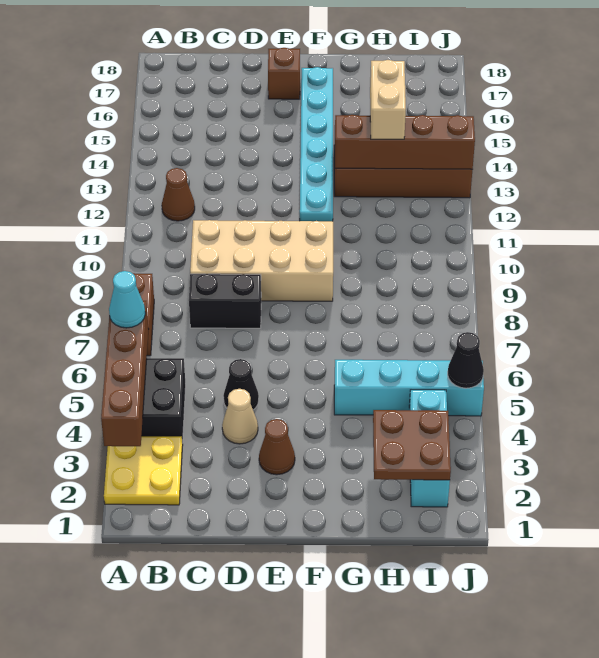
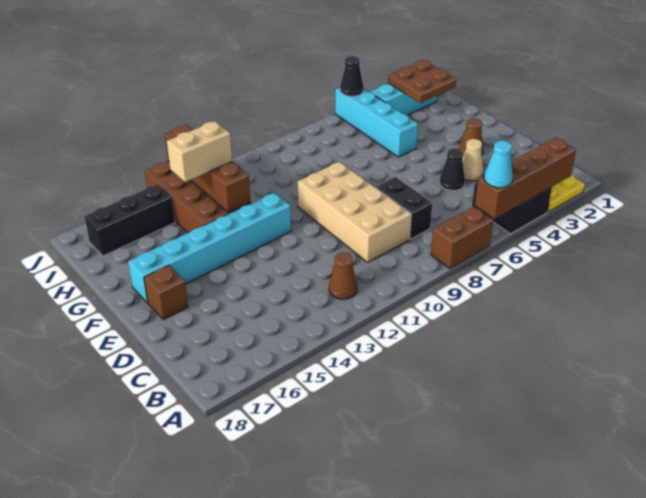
cyan 1x6 plate [300,67,333,221] -> cyan 1x6 brick [128,193,291,303]
none -> black 1x3 brick [84,184,175,256]

